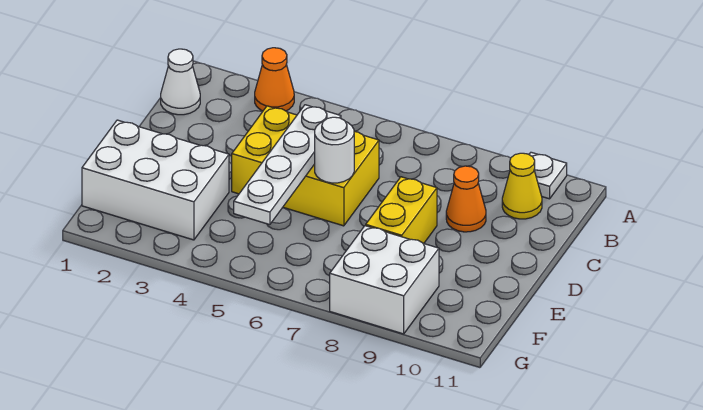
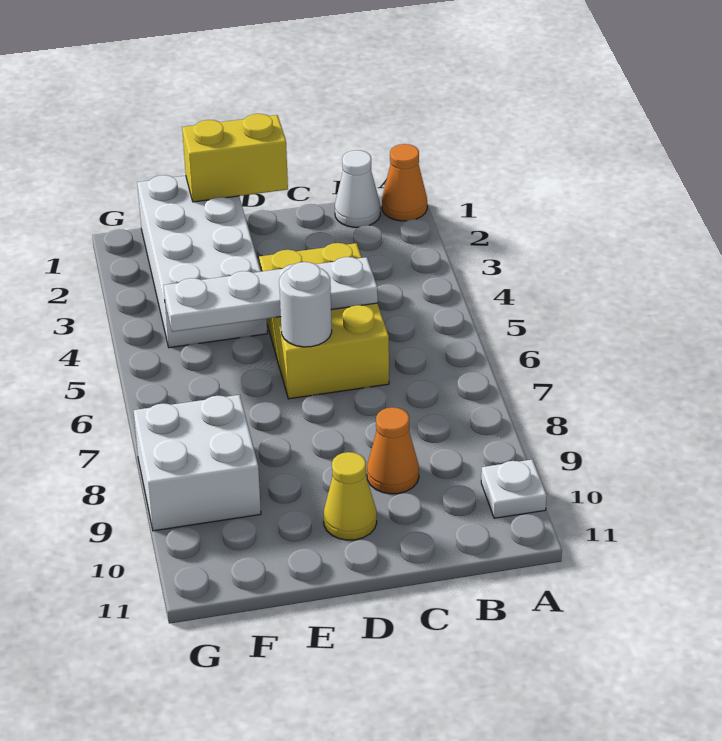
orange 1x1 cone [255,48,294,111] -> orange 1x1 cone moved to [382,144,427,221]
yellow 1x1 cone [502,153,542,219] -> yellow 1x1 cone moved to [323,452,377,540]
yellow 1x2 brick [366,177,437,243] -> yellow 1x2 brick moved to [182,114,288,202]
white 2x3 brick [82,120,229,240] -> white 2x4 brick [137,175,267,348]

